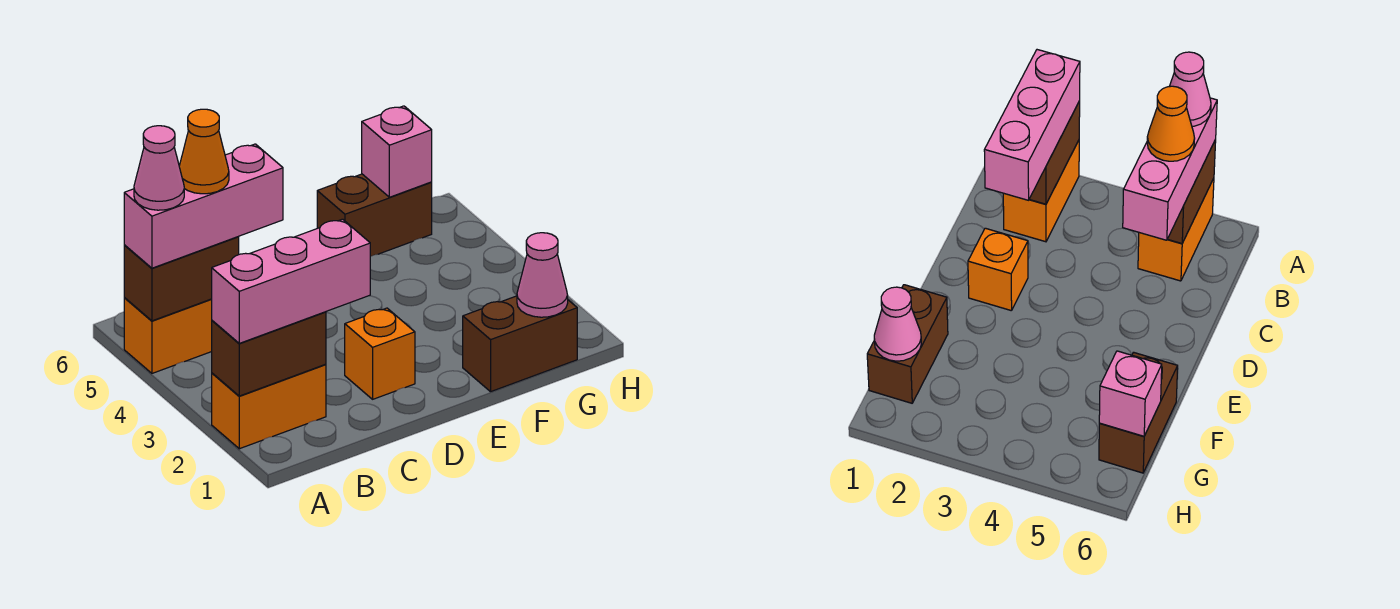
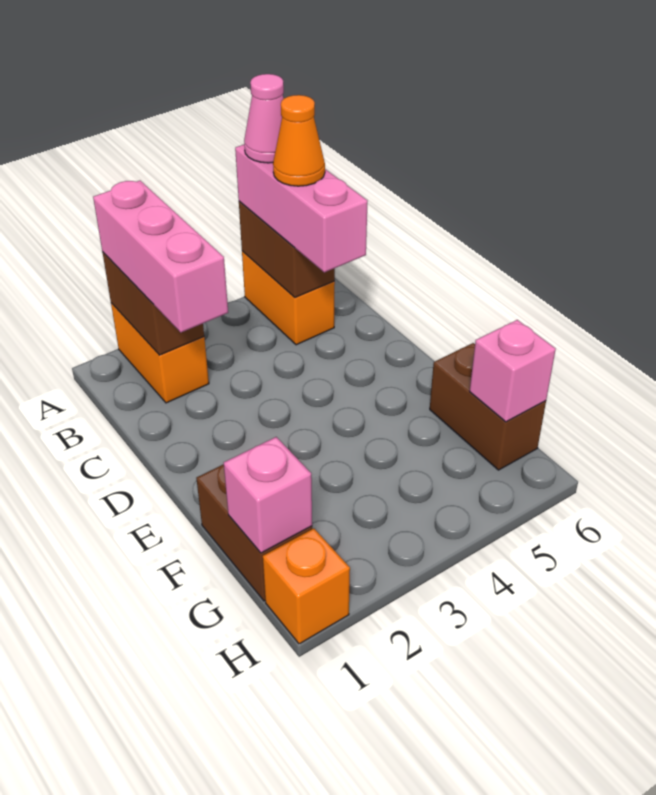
orange 1x1 brick [345,308,415,399] -> orange 1x1 brick moved to [263,528,350,644]
pink 1x1 cone [517,233,568,317] -> pink 1x1 brick [224,437,312,553]

